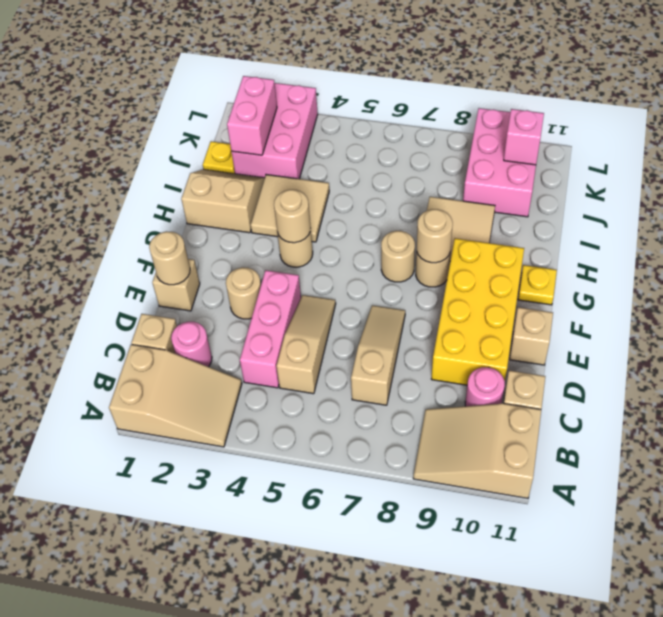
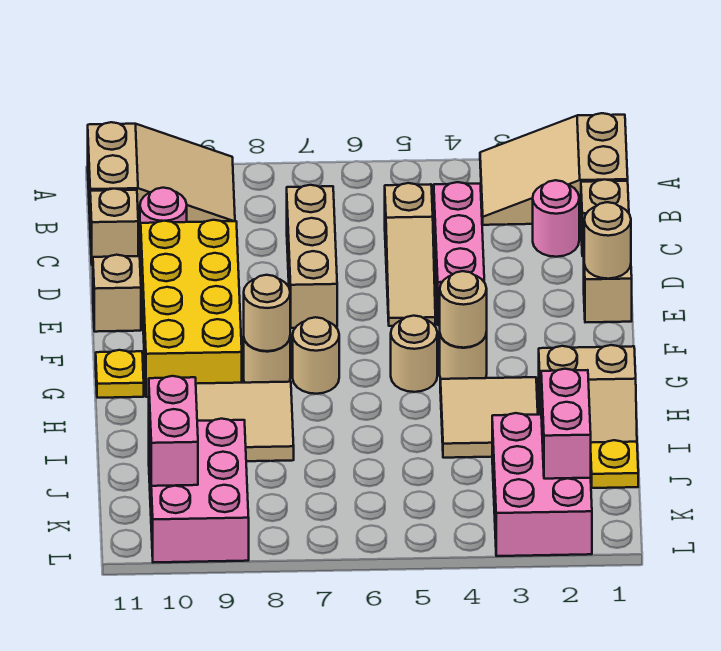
tan 1x3 slope [351,305,405,405] -> tan 1x3 brick [287,185,337,328]
tan 1x1 round brick [226,267,261,319] -> tan 1x1 round brick moved to [391,316,437,392]
pink 1x1 brick [504,109,544,165] -> pink 1x2 brick [149,376,198,486]

